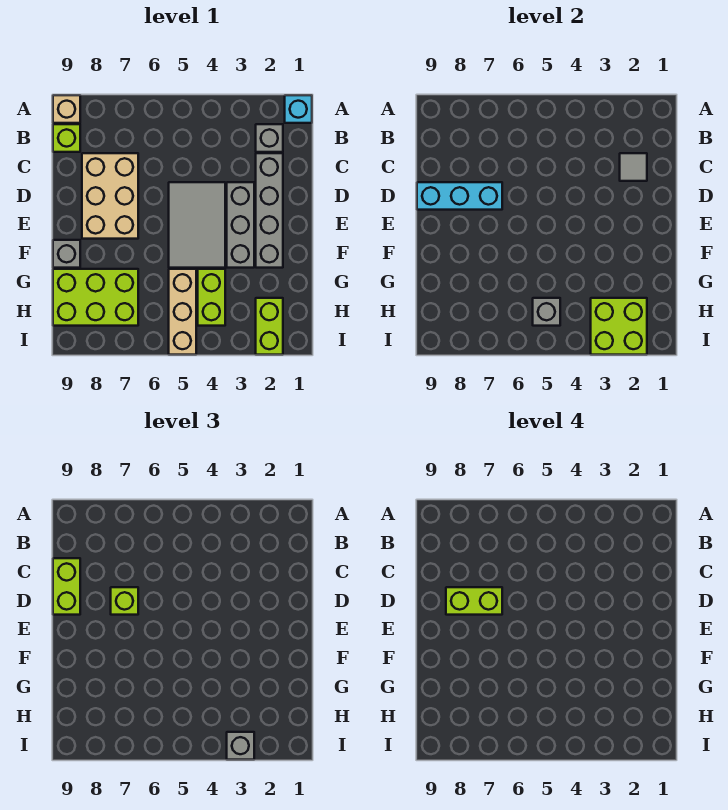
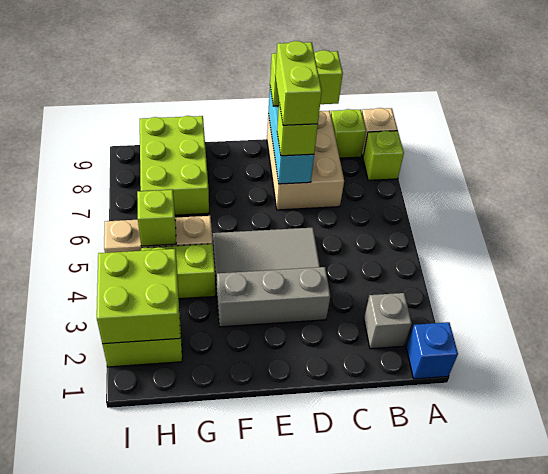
cyan 1x1 brick [285,95,312,123] -> blue 1x1 brick [406,322,458,379]
none -> lime 1x1 brick [363,131,404,180]
grey 1x4 brick [256,153,283,268] -> none
grey 1x1 tile [620,153,647,181] -> none
tan 2x3 brick [82,153,138,239] -> tan 2x3 brick turned to [267,111,344,210]
grey 1x1 brick [53,240,80,268] -> none
grey 1x1 brick [533,298,560,326] -> lime 1x1 brick [137,190,176,246]
grey 1x1 brick [227,732,254,760] -> none

